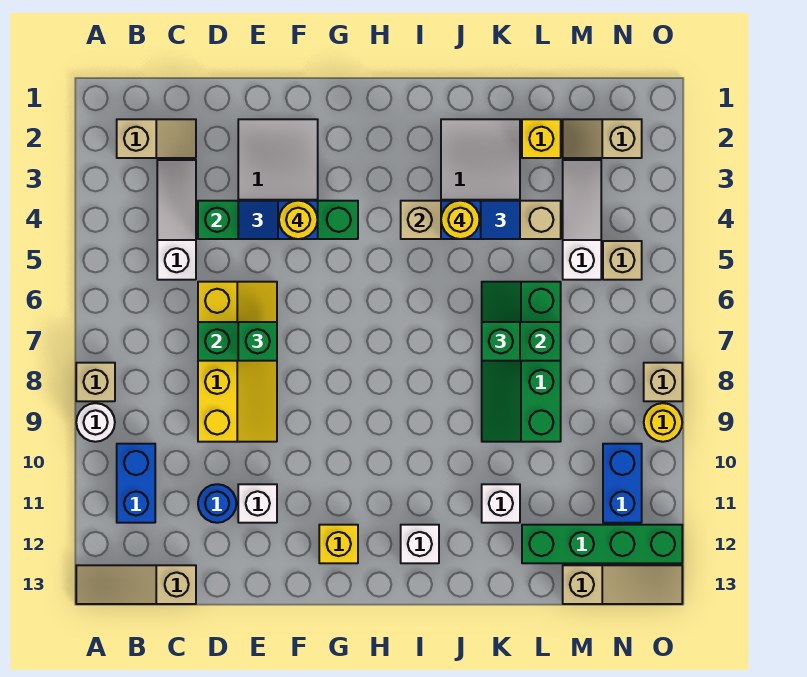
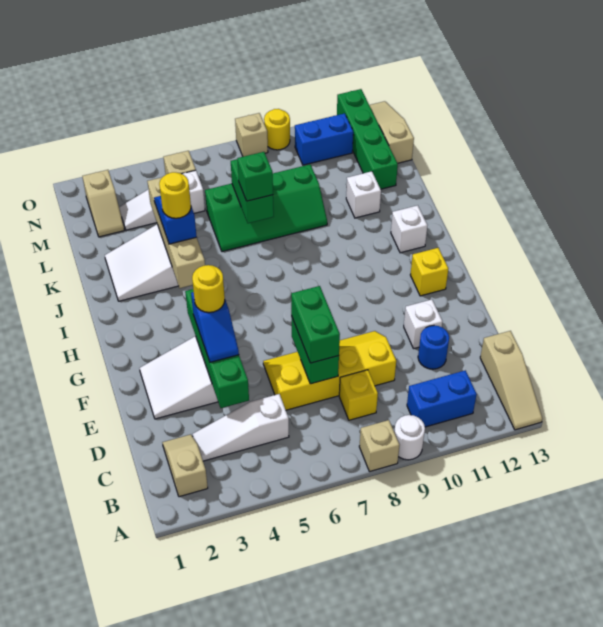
green 1x1 brick [238,322,277,361] -> green 1x2 brick [291,286,340,363]
yellow 1x1 brick [522,119,561,158] -> yellow 1x1 brick moved to [339,370,378,420]

